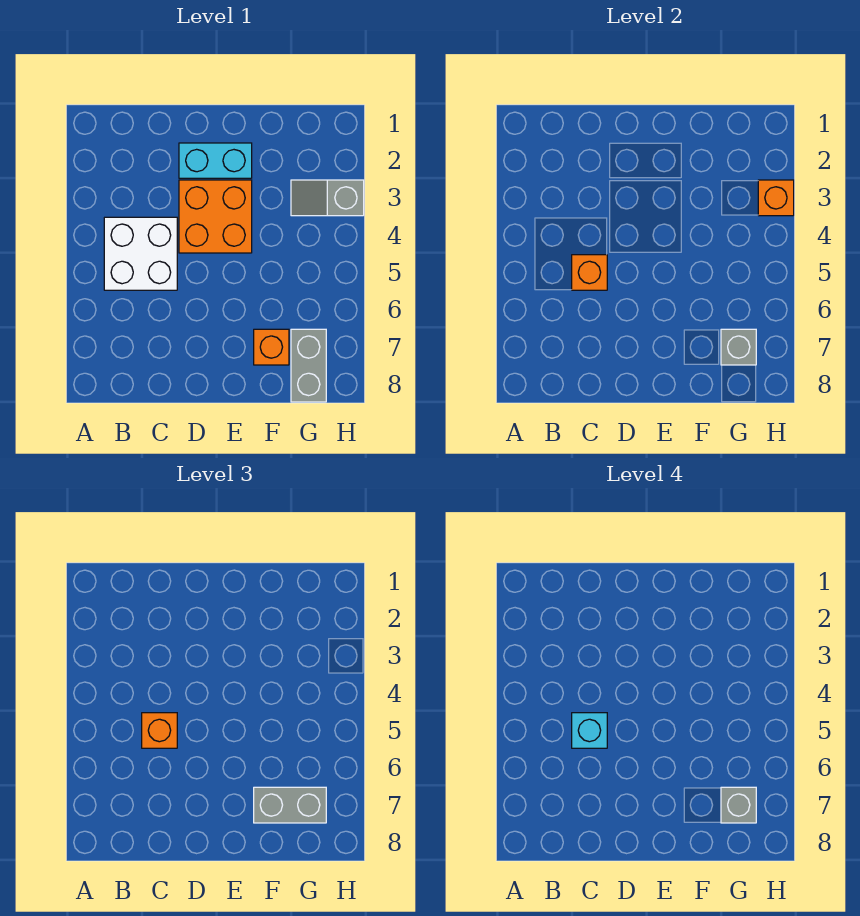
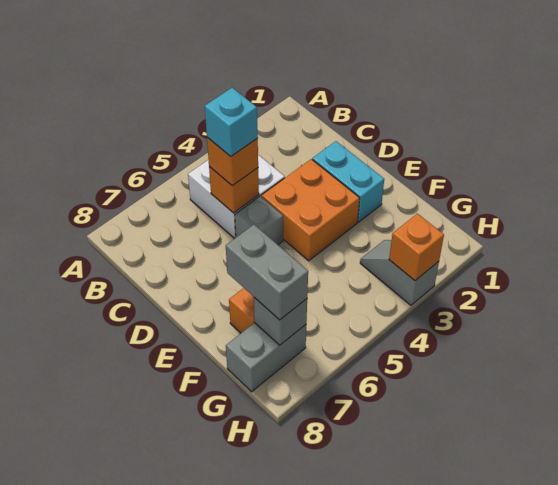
grey 1x1 brick [721,787,756,823] -> grey 1x1 brick moved to [235,196,283,245]

